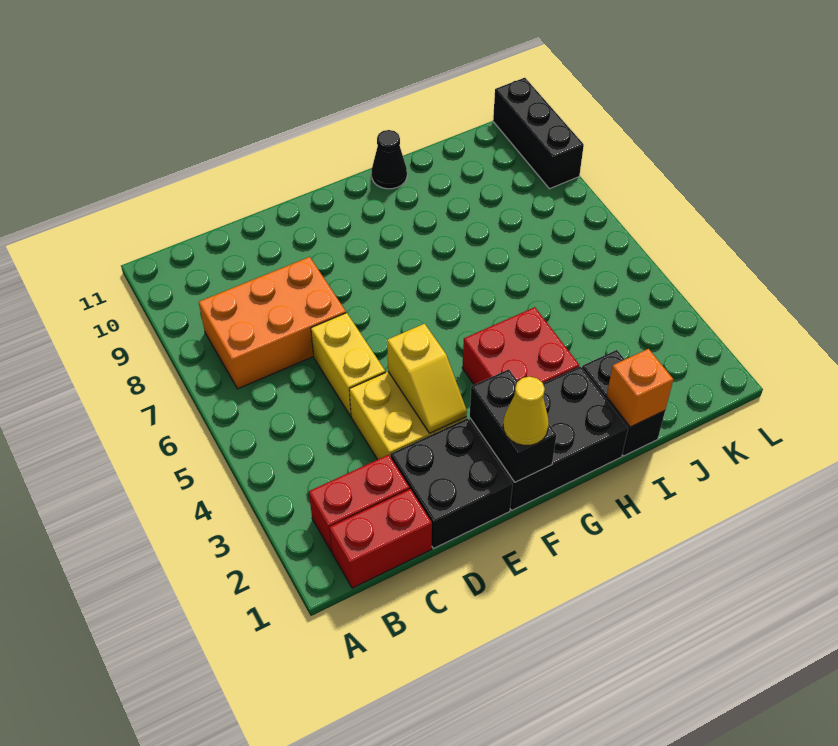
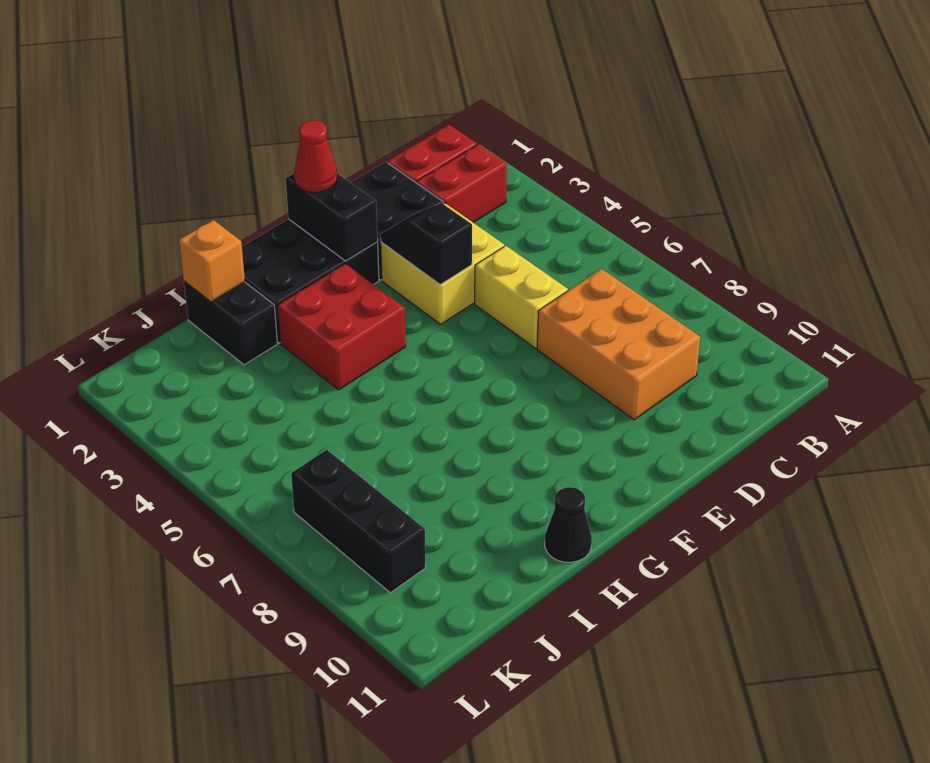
orange 2x3 brick [199,257,346,389] -> orange 2x3 brick turned to [537,269,700,420]
yellow 1x2 slope [387,324,467,433] -> black 1x2 slope [380,203,472,285]
yellow 1x1 cone [503,377,549,445] -> red 1x1 cone [294,120,337,192]
black 1x3 brick [493,78,584,189] -> black 1x3 brick moved to [291,450,426,593]

